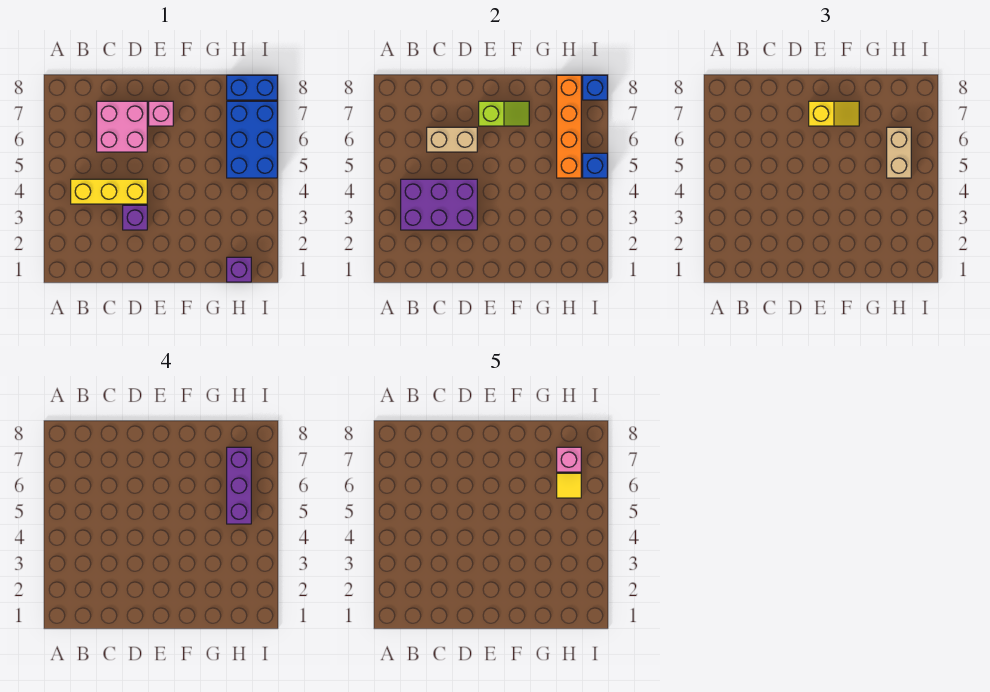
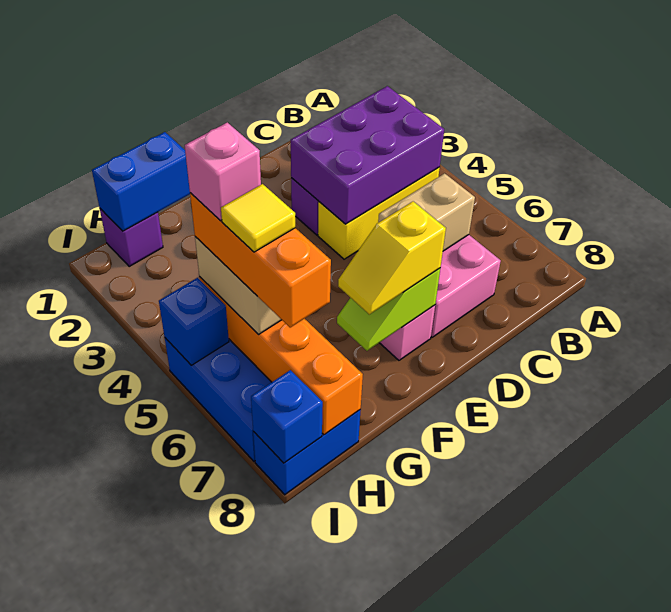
none -> blue 1x2 brick [92,132,190,231]
purple 1x3 brick [227,447,251,524] -> orange 1x3 brick [190,193,331,328]
pink 1x1 brick [557,447,581,472] -> pink 1x1 brick moved to [185,122,261,221]

